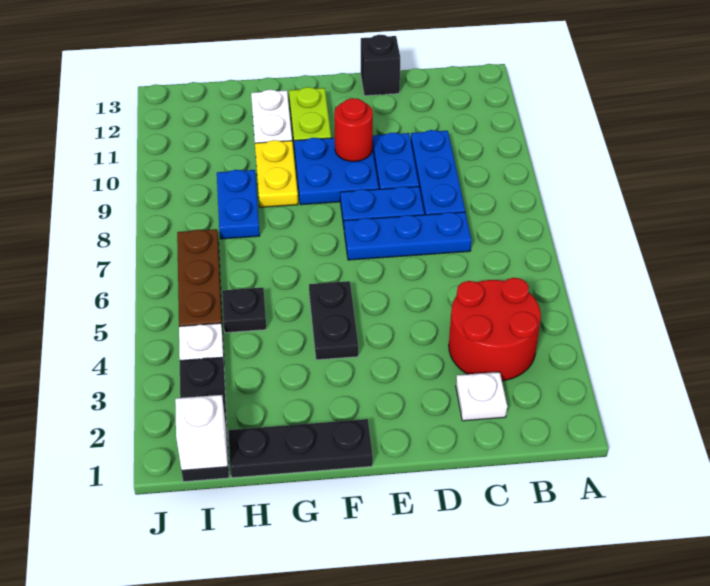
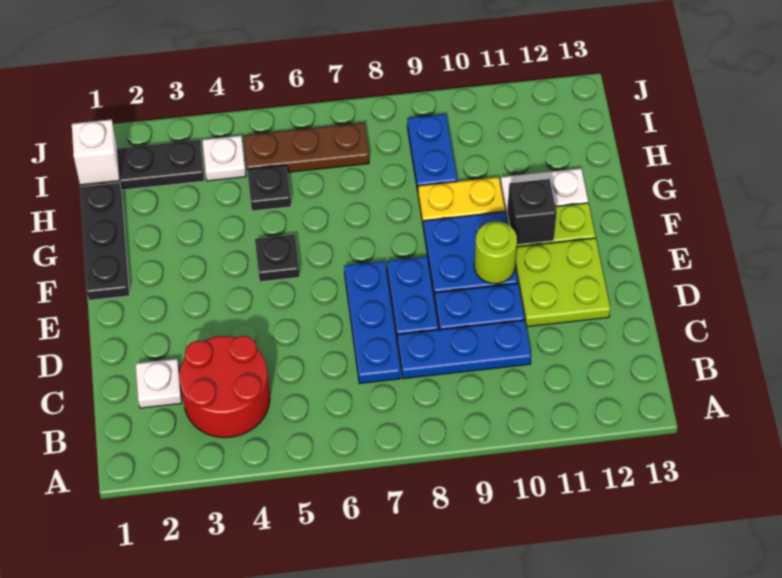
none -> lime 2x2 plate [515,238,610,327]
black 1x1 brick [361,35,400,96] -> black 1x1 brick moved to [507,179,556,245]
red 1x1 round brick [334,98,373,162] -> lime 1x1 round brick [474,221,517,284]
black 1x2 plate [309,281,358,360] -> black 1x1 plate [255,235,300,282]
blue 1x2 plate [217,170,260,239] -> blue 1x2 plate turned to [407,114,457,192]

